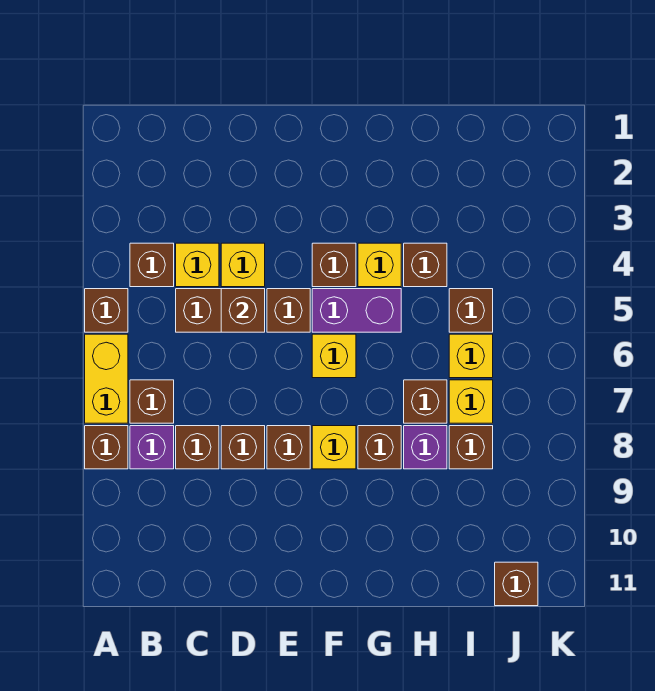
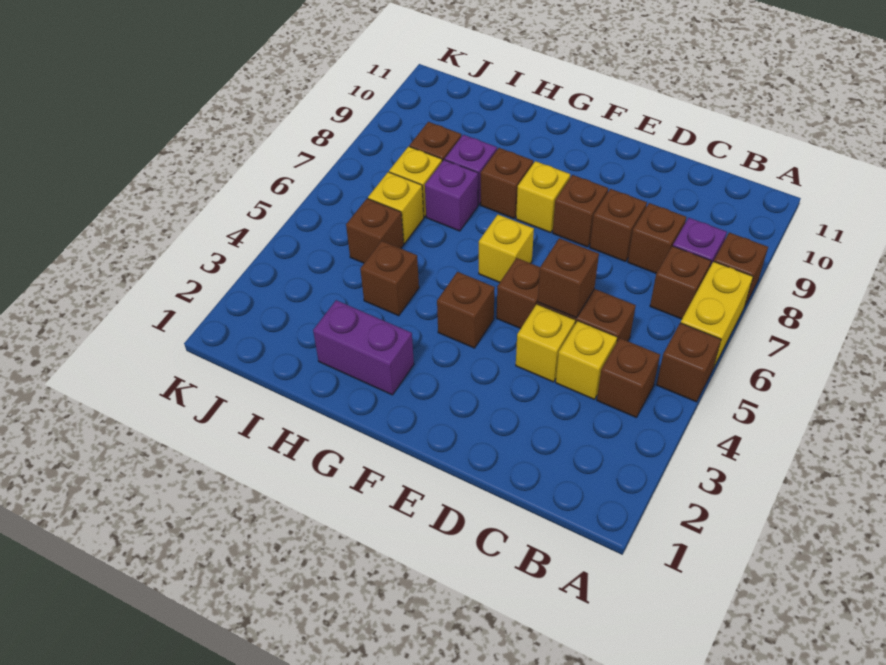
purple 1x2 brick [312,289,401,332] -> purple 1x2 brick moved to [313,300,414,395]
yellow 1x1 brick [358,243,401,287] -> none
brown 1x1 brick [404,380,447,423] -> purple 1x1 brick [425,160,478,231]
brown 1x1 brick [495,562,538,606] -> none

